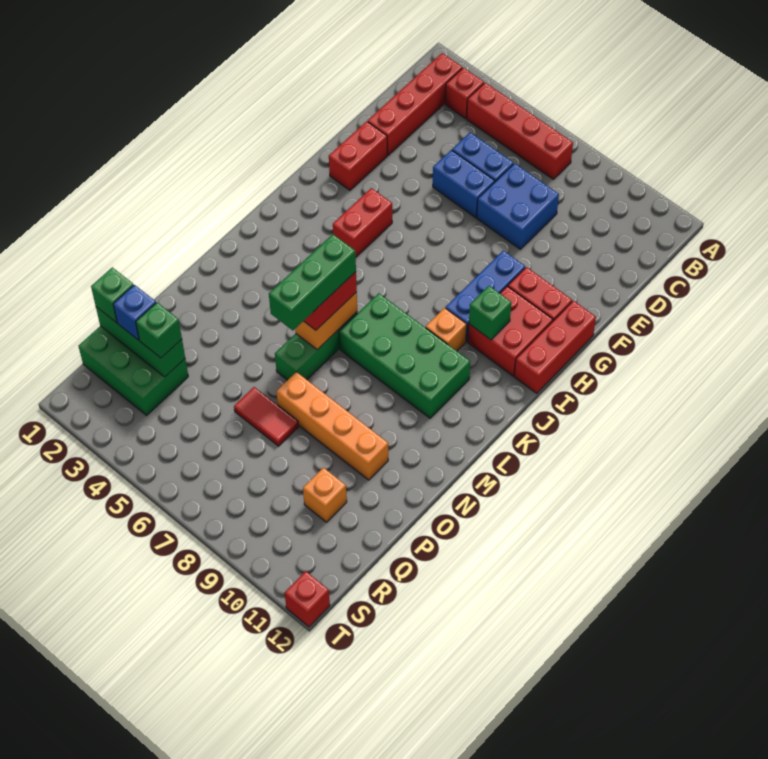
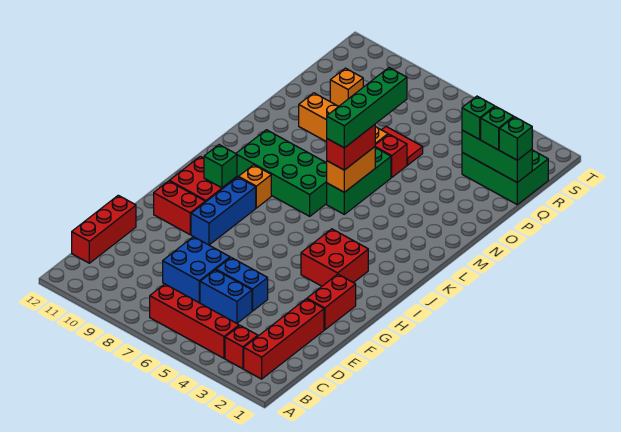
red 1x3 brick [514,301,596,393] -> red 1x3 brick moved to [72,195,136,263]
red 1x2 brick [333,188,392,257] -> red 2x2 brick [301,229,368,286]
green 1x3 brick [269,234,356,330] -> green 1x4 brick [327,68,407,148]
blue 1x1 brick [113,285,156,340] -> green 1x1 brick [481,107,514,150]
red 1x1 brick [285,571,330,627] -> red 1x1 brick moved to [375,134,407,177]

